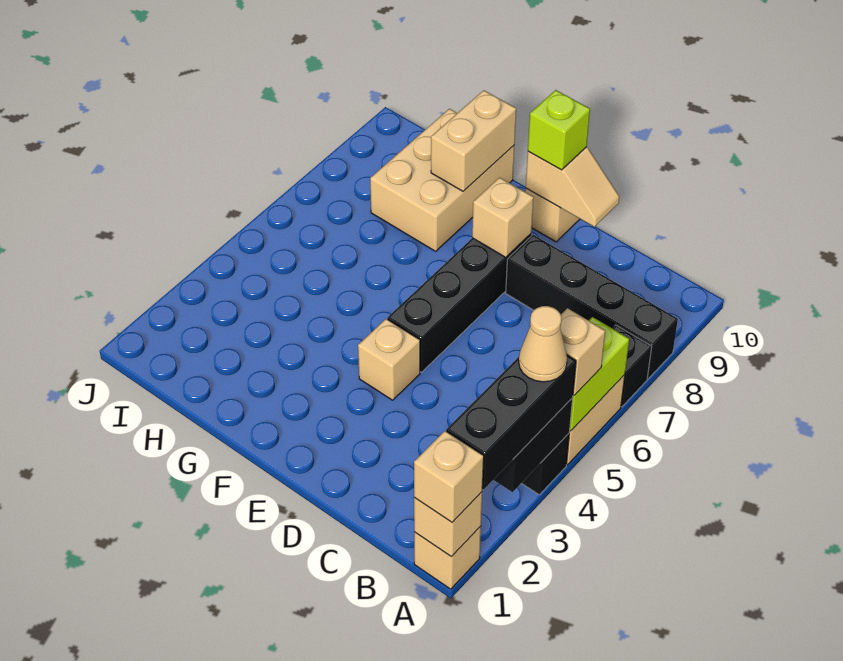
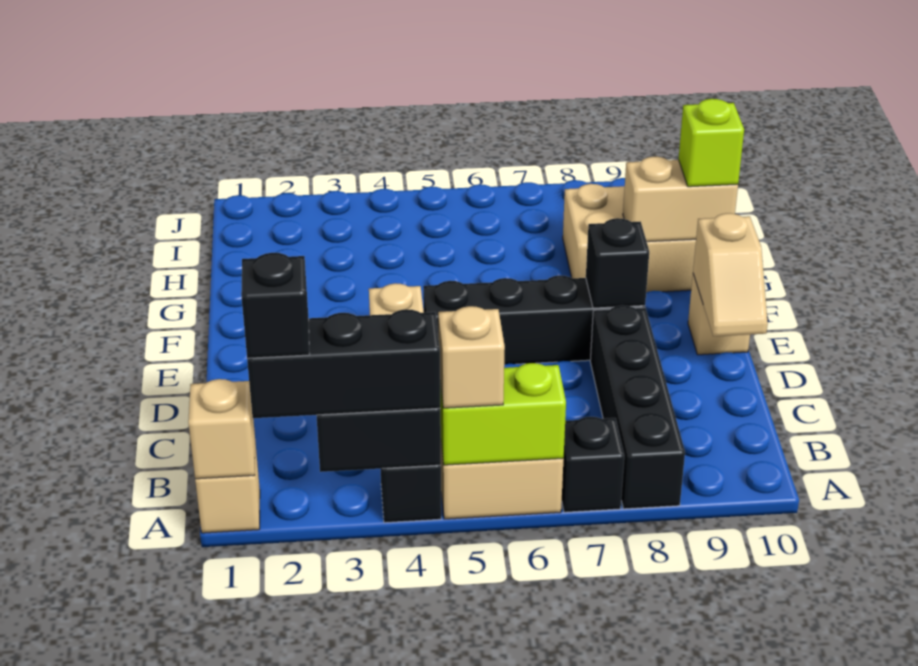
tan 1x1 brick [414,431,484,522] -> none
none -> black 1x1 brick [241,253,310,358]
tan 1x1 cone [519,306,567,382] -> none
tan 1x1 brick [472,178,534,257] -> black 1x1 brick [586,218,649,308]
lime 1x1 brick [528,90,590,170] -> lime 1x1 brick moved to [679,99,744,187]

